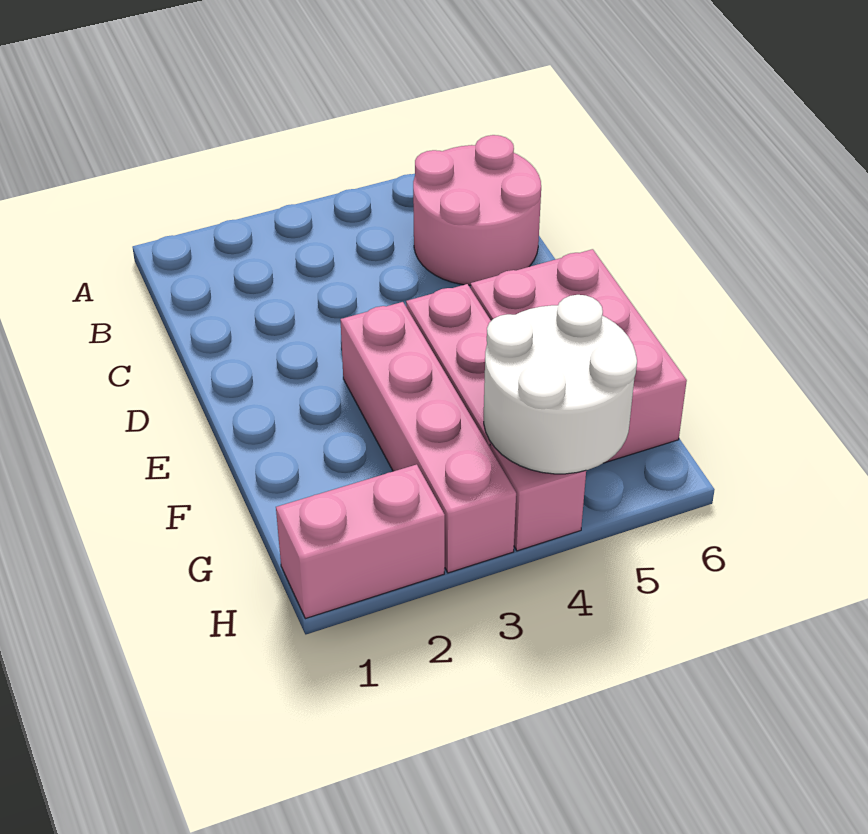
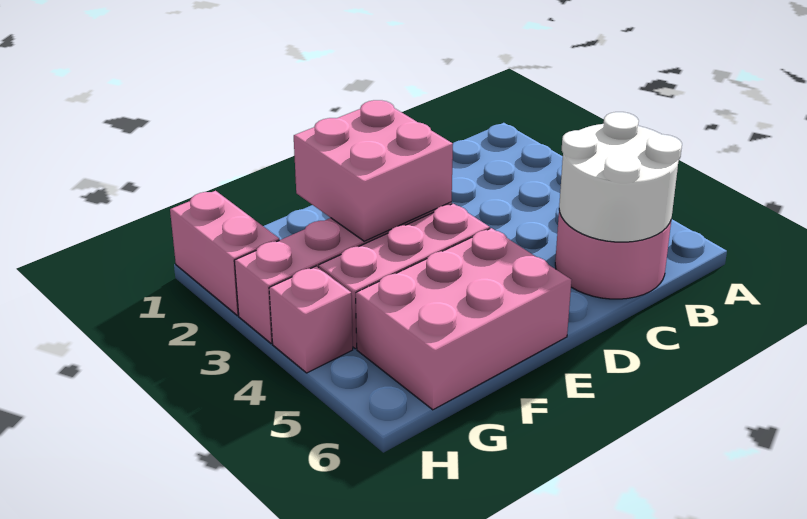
none -> pink 2x2 brick [294,100,453,241]
white 2x2 round brick [484,295,637,474] -> white 2x2 round brick moved to [559,112,682,242]

